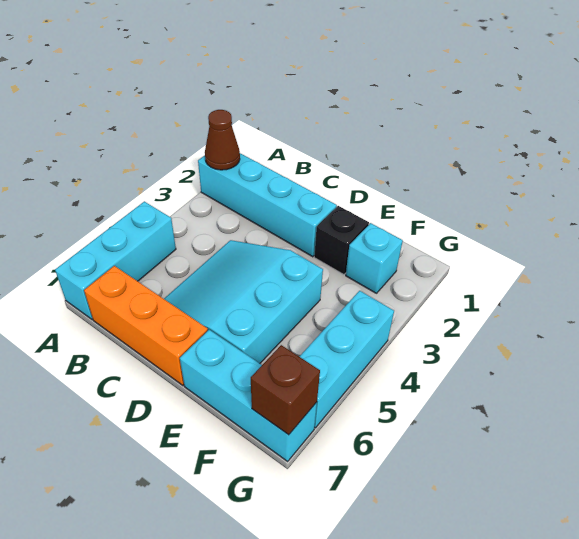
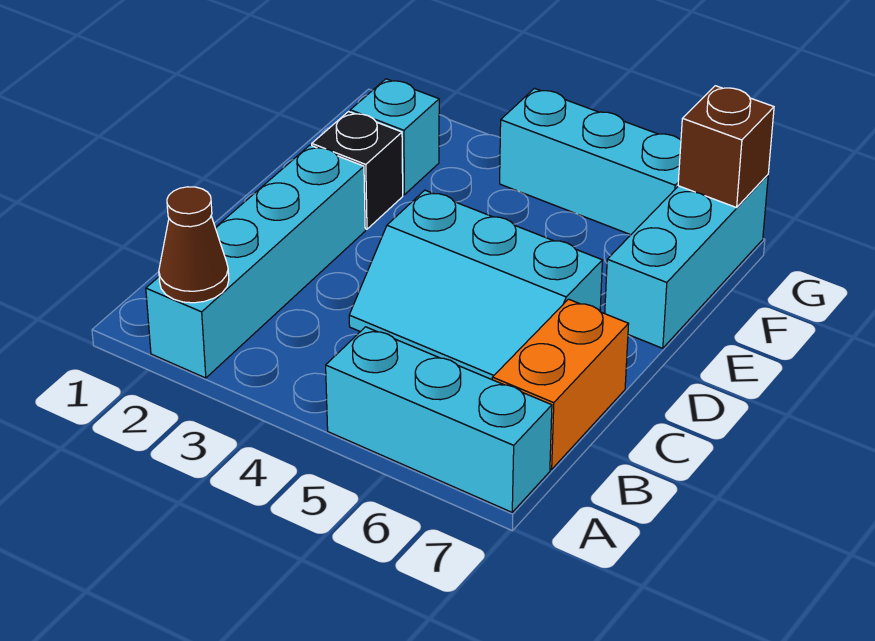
orange 1x3 brick [84,266,208,385] -> orange 1x2 brick [492,299,629,469]
cyan 3x3 slope [164,240,323,363] -> cyan 2x3 slope [349,190,602,379]

